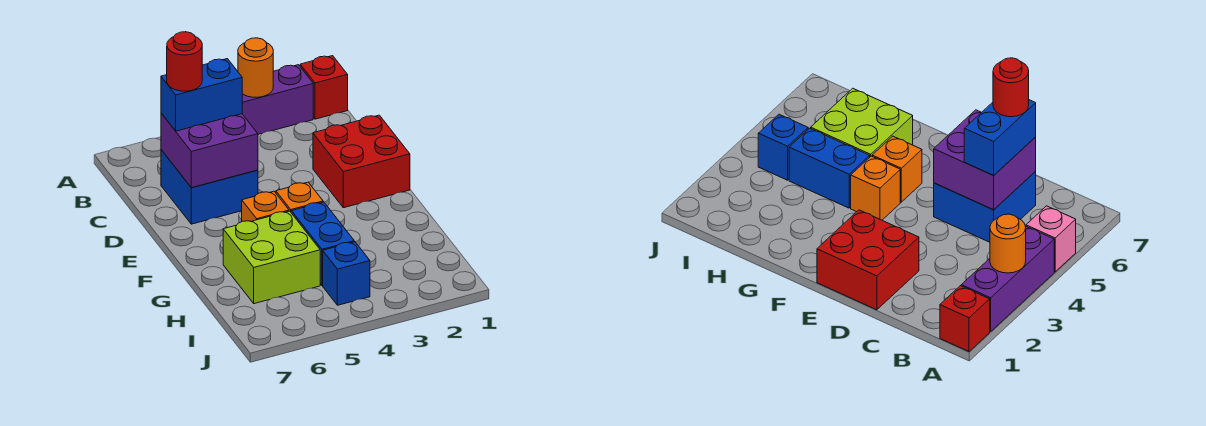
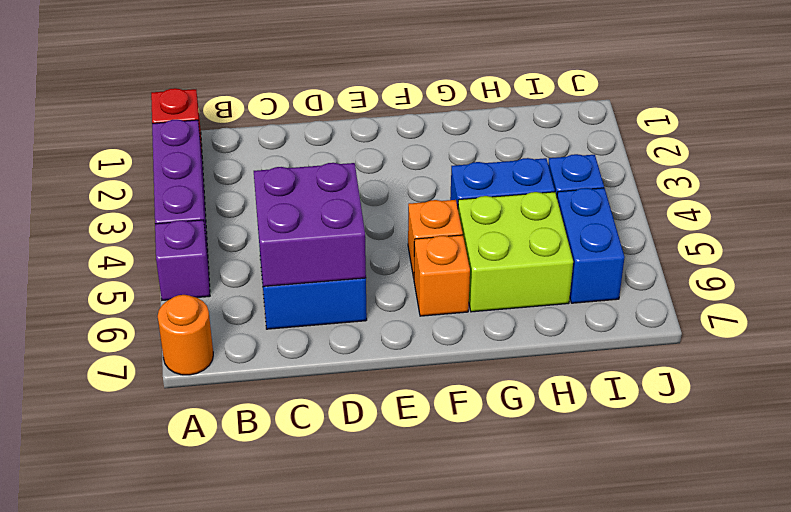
orange 1x1 round brick [238,38,273,97] -> orange 1x1 round brick moved to [158,295,213,375]
pink 1x1 brick [1026,206,1076,272] -> purple 1x1 brick [155,220,210,300]
blue 1x2 brick [161,59,242,131] -> blue 1x2 brick moved to [557,188,625,303]
red 1x1 round brick [167,32,202,91] -> none
red 2x2 brick [313,115,410,208] -> none
orange 1x1 brick [276,182,323,212] -> orange 1x1 brick moved to [414,235,470,316]

